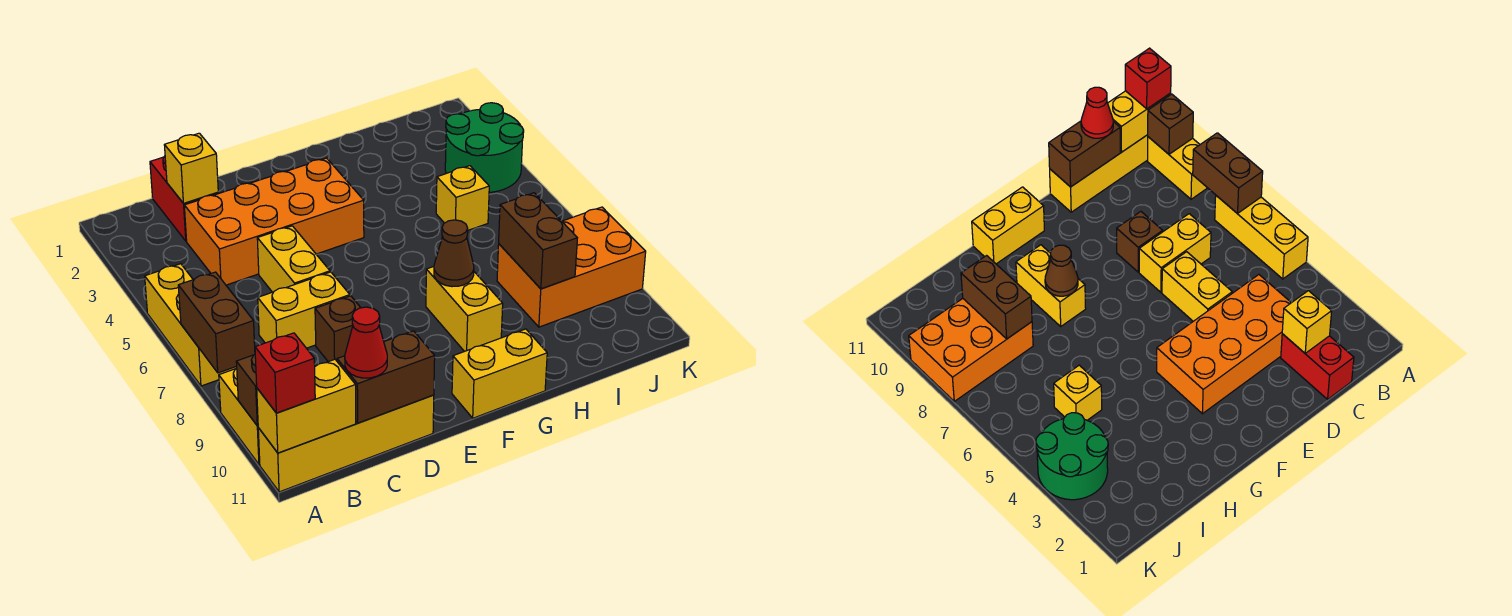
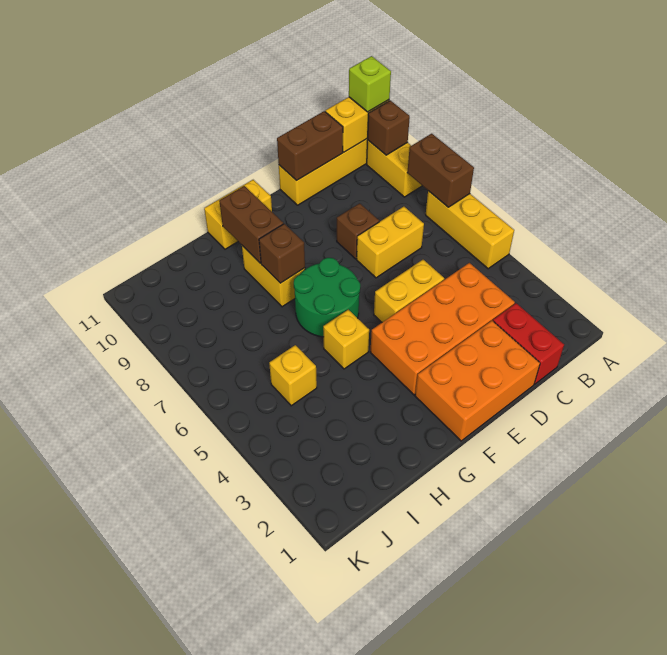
red 1x1 brick [255,333,315,413] -> lime 1x1 brick [349,56,391,112]
yellow 1x1 brick [164,133,218,203] -> yellow 1x1 brick moved to [323,310,369,369]
red 1x1 cone [345,307,387,378] -> none
yellow 1x2 brick [257,226,330,292] -> yellow 1x2 brick turned to [374,260,444,322]
brown 1x1 cone [434,220,474,287] -> brown 1x1 brick [259,224,305,283]
orange 2x3 brick [497,207,646,327] -> orange 2x3 brick moved to [415,321,540,441]
brown 1x2 brick [499,193,577,289] -> brown 1x2 brick moved to [219,186,283,263]
green 2x2 round brick [445,103,524,192] -> green 2x2 round brick moved to [294,258,360,337]

